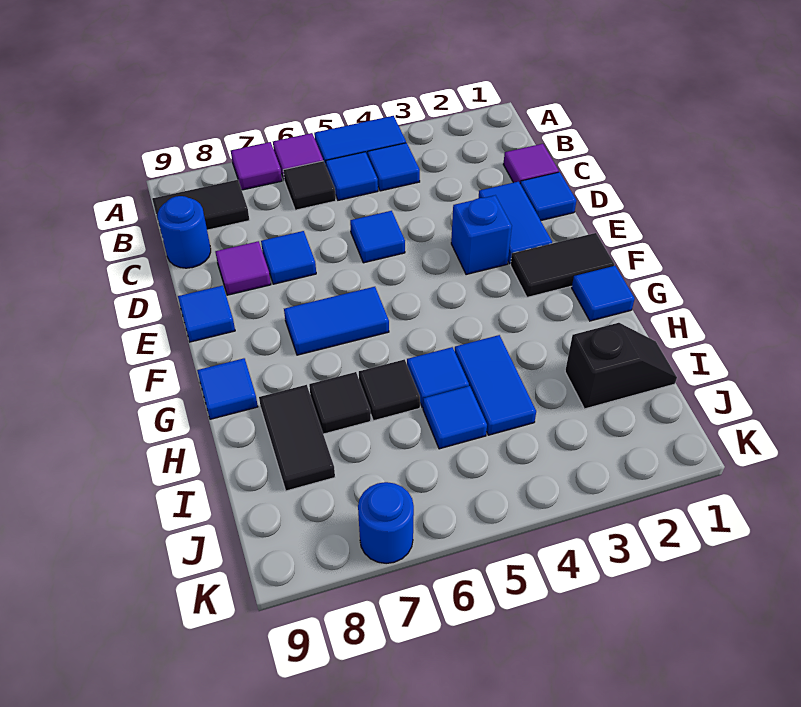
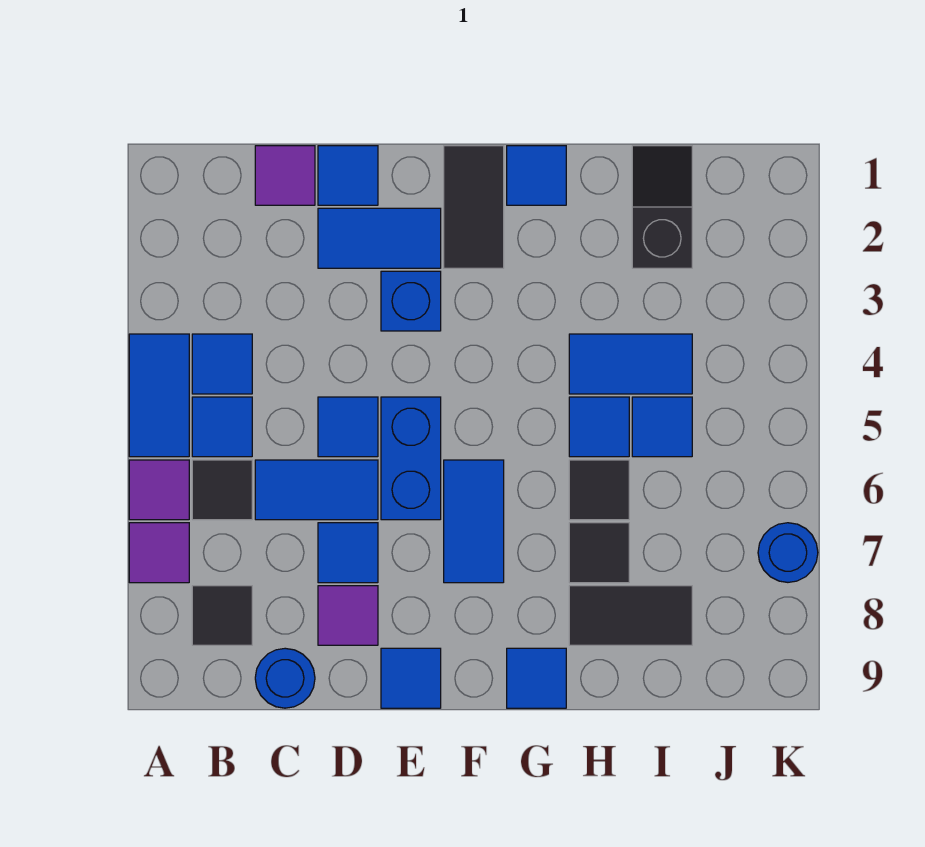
black 1x2 tile [152,180,249,231] -> black 1x1 tile [192,586,252,645]
none -> blue 1x2 tile [255,460,378,520]
none -> blue 1x2 brick [381,397,441,520]

